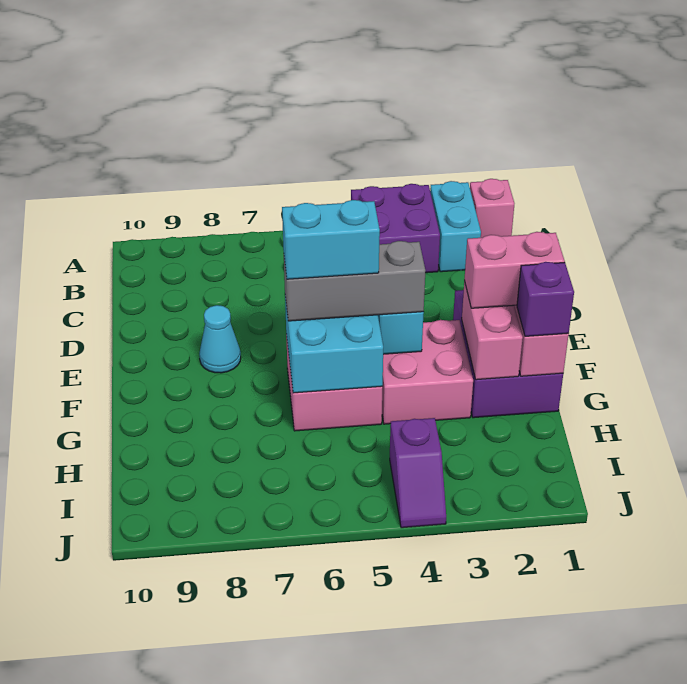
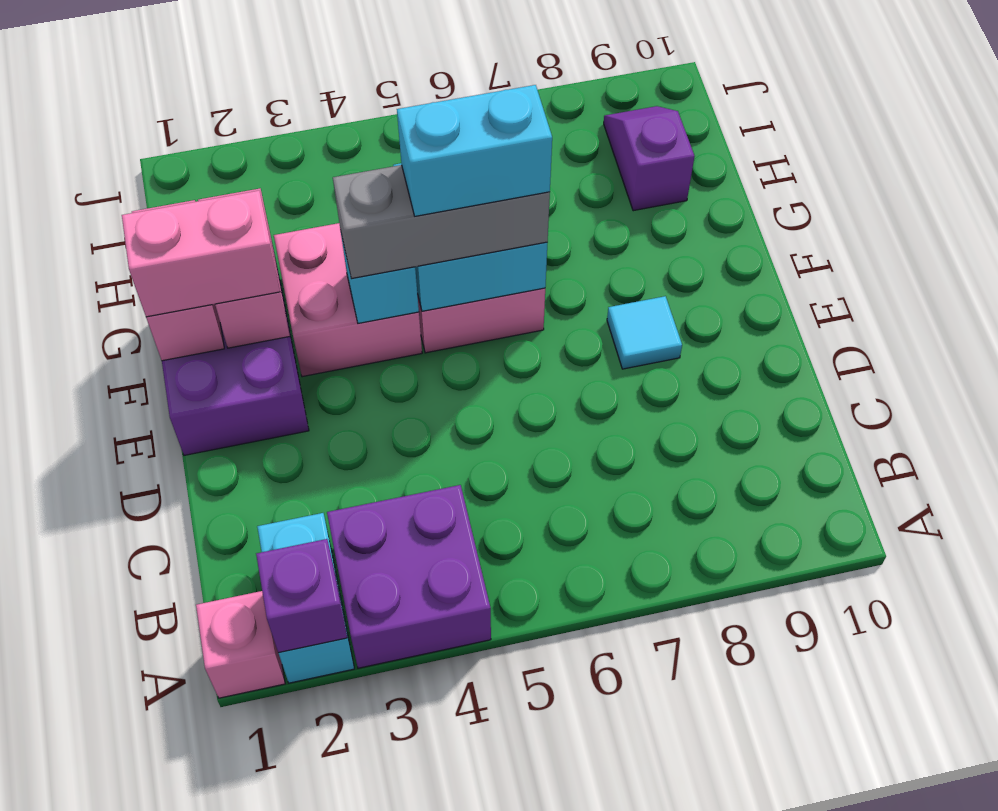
cyan 1x1 cone [199,305,241,373] -> cyan 1x1 tile [607,296,682,369]
purple 1x1 brick [517,262,574,336] -> purple 1x1 brick moved to [256,539,347,653]
purple 1x2 slope [390,418,446,528] -> purple 1x2 slope moved to [604,106,695,211]

